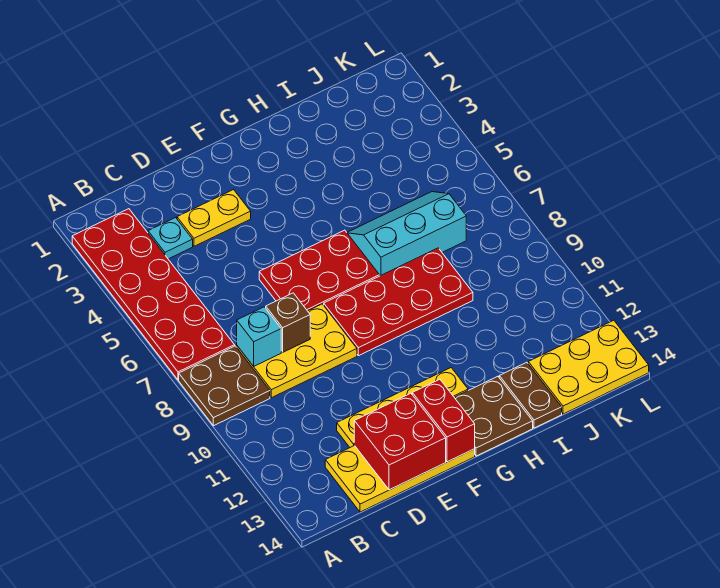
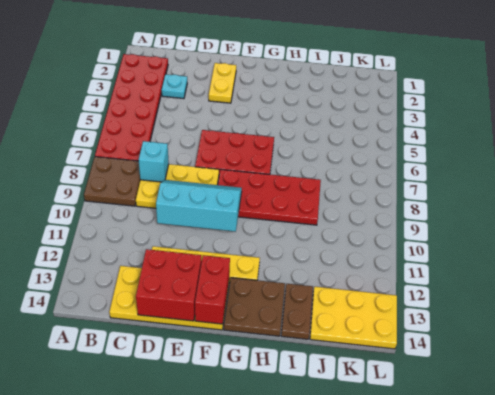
yellow 1x2 plate [177,190,251,246] -> yellow 1x2 plate turned to [209,63,236,103]
brown 1x1 brick [266,293,310,352] -> none
cyan 2x3 slope [347,192,466,276] -> cyan 2x3 slope moved to [156,180,242,232]

